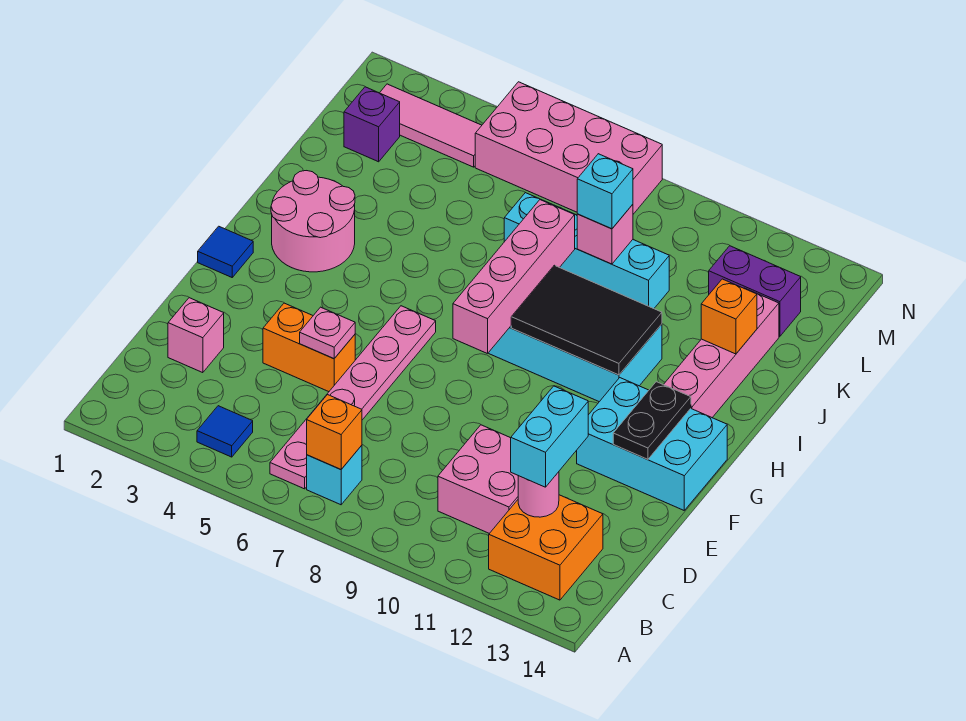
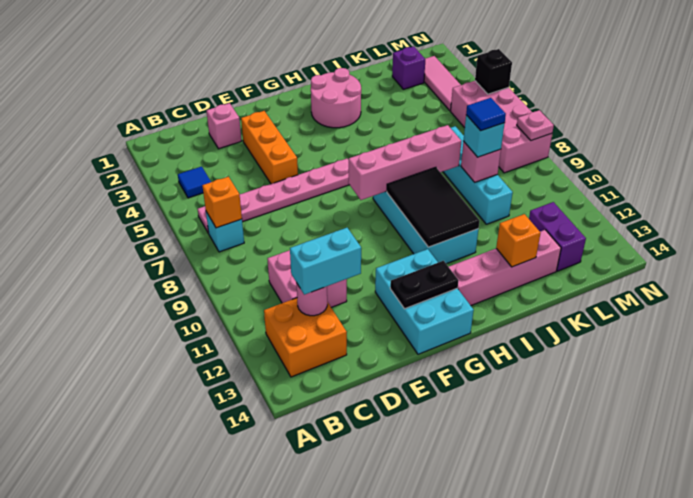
orange 1x2 brick [263,303,355,392] -> orange 1x3 brick [241,111,298,184]
pink 1x1 plate [300,307,355,359] -> pink 1x1 plate moved to [517,110,554,141]
blue 1x1 tile [198,226,253,277] -> blue 1x1 tile moved to [466,98,506,131]
none -> black 1x1 brick [475,49,512,94]

